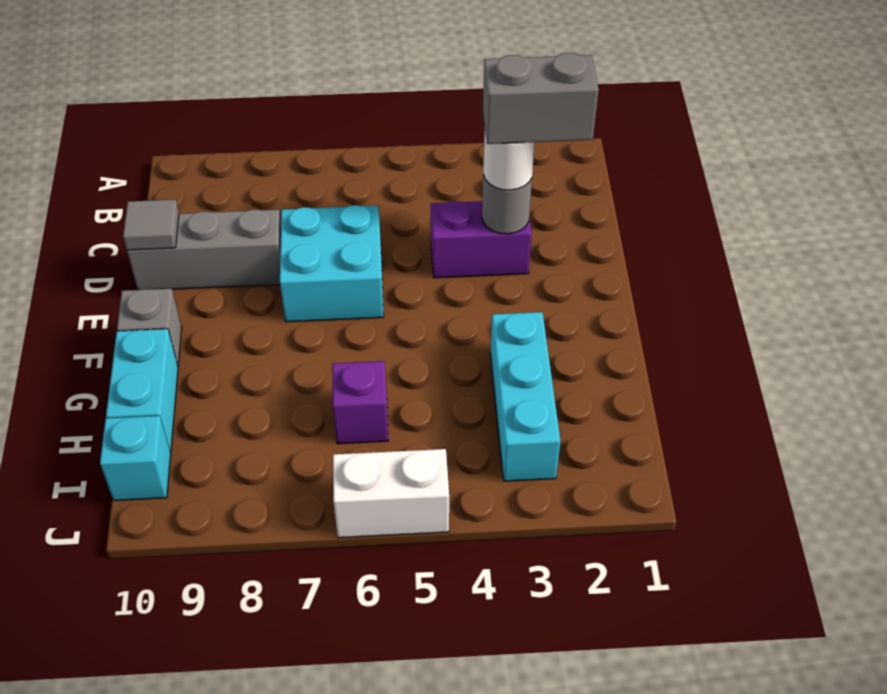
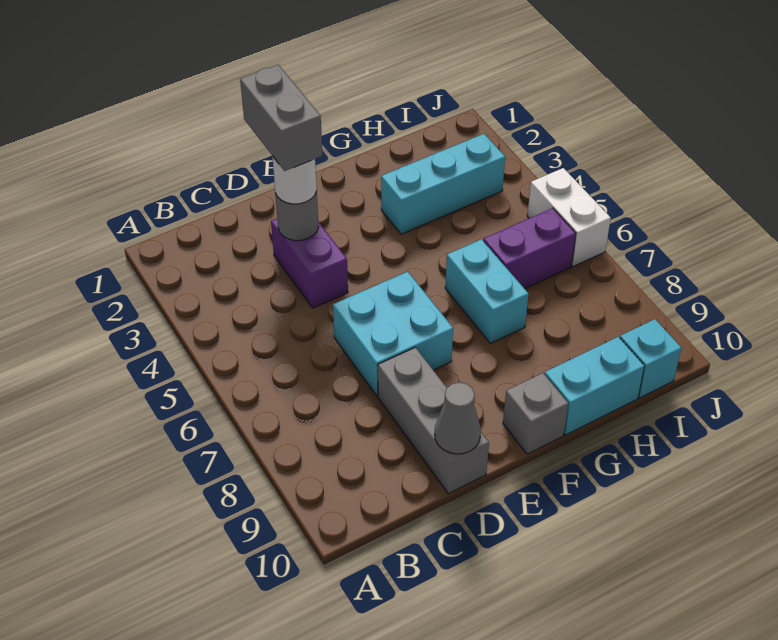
grey 1x1 tile [123,200,179,250] -> grey 1x1 cone [435,383,481,454]
none -> cyan 1x2 brick [445,239,528,343]
purple 1x1 brick [332,361,388,444] -> purple 1x2 brick [483,208,576,289]

